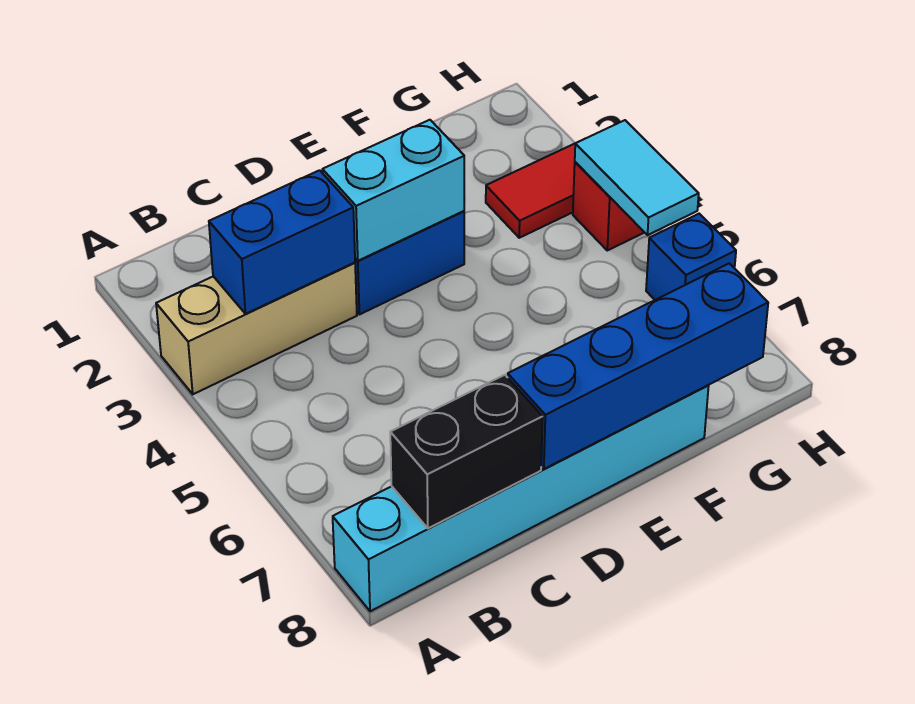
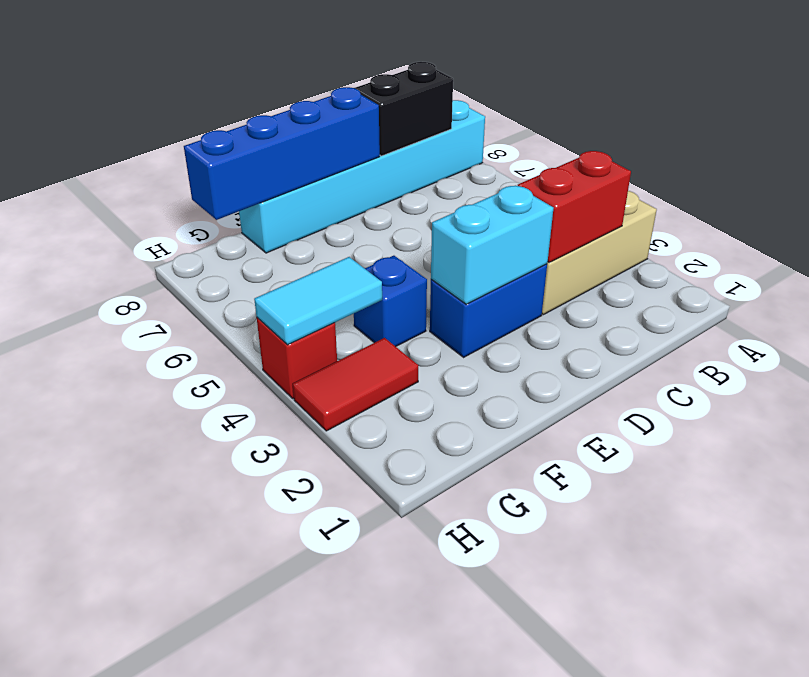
blue 1x2 brick [209,170,355,314] -> red 1x2 brick [518,151,631,262]
cyan 1x2 tile [575,120,699,235] -> cyan 1x2 tile turned to [254,257,382,345]
blue 1x1 brick [646,214,736,300] -> blue 1x1 brick moved to [354,256,427,347]

